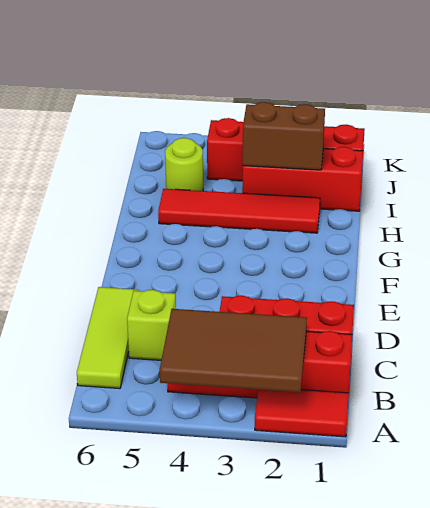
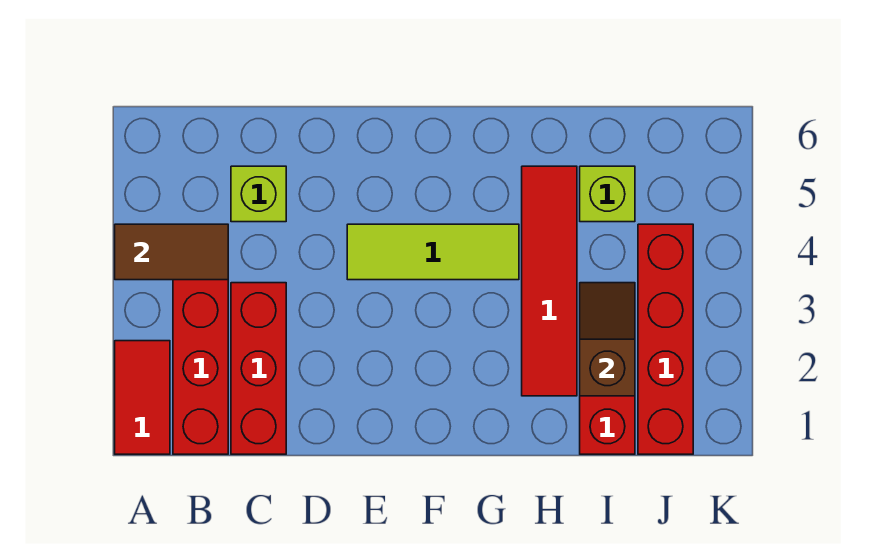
brown 2x3 tile [160,309,307,392] -> brown 1x2 tile [115,224,228,280]
lime 1x3 tile [77,287,139,389] -> lime 1x3 tile moved to [347,224,519,280]
brown 1x2 brick [243,102,325,170] -> brown 1x2 slope [580,283,635,396]
lime 1x1 round brick [165,138,203,191] -> lime 1x1 brick [580,166,635,222]

